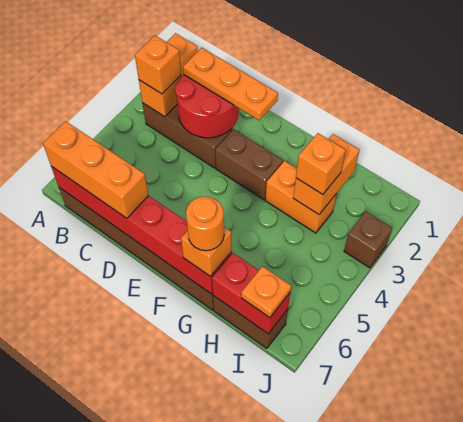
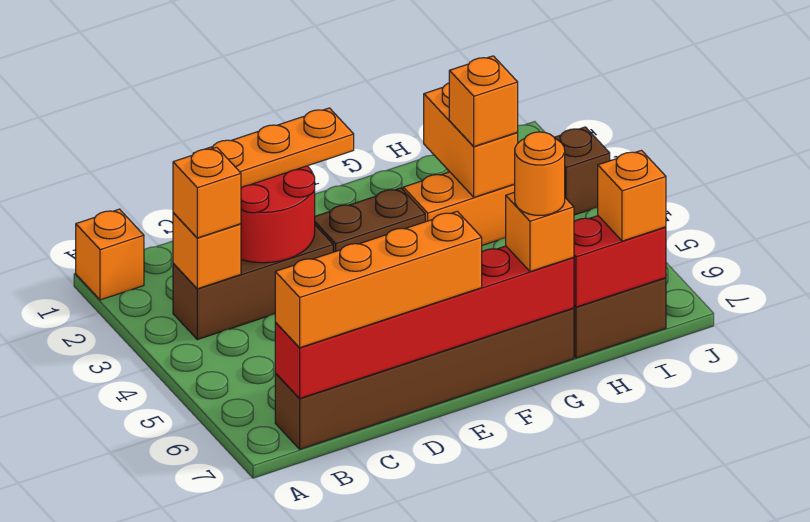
orange 1x3 brick [43,121,149,218] -> orange 1x4 brick [275,211,482,348]
orange 1x1 plate [241,266,291,318] -> orange 1x1 brick [597,150,666,241]

